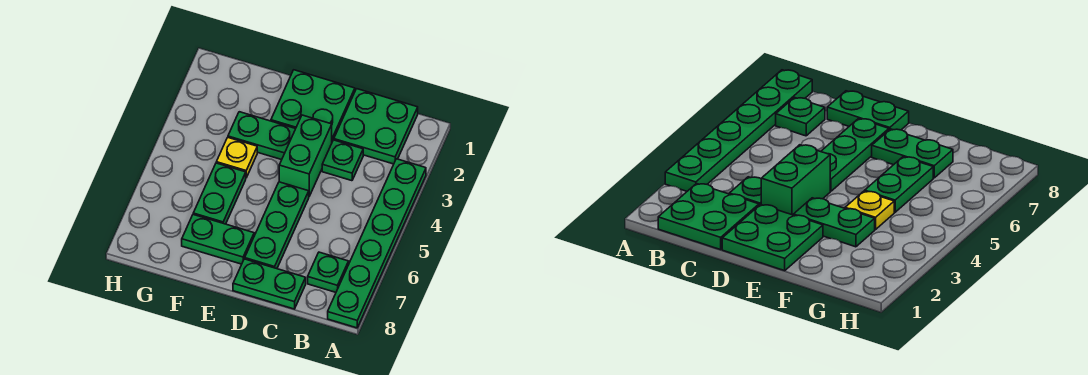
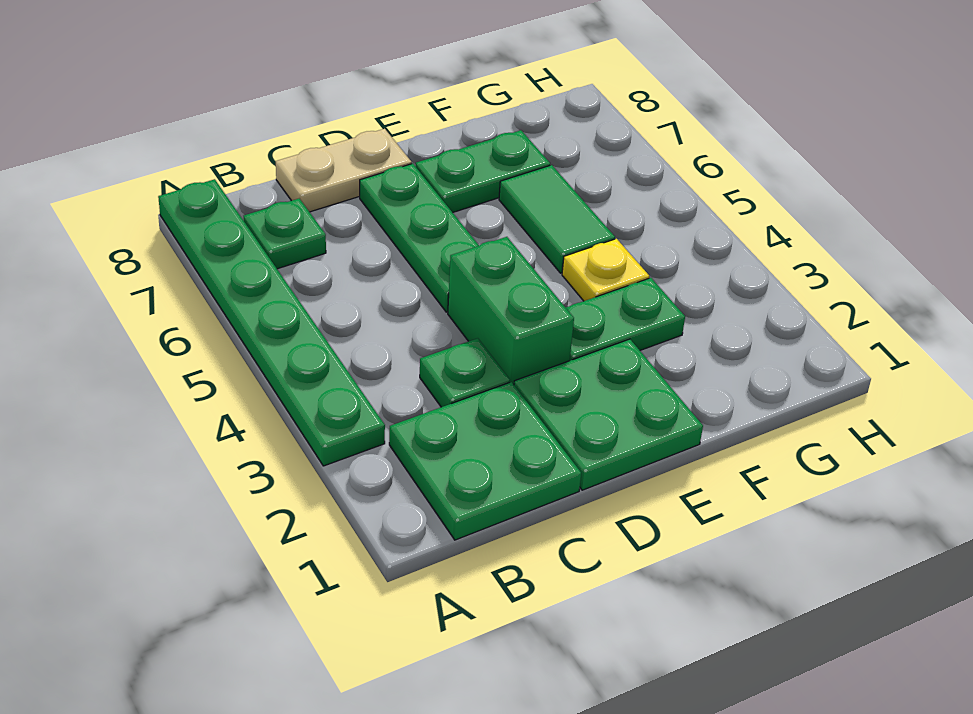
green 1x2 plate [233,259,306,309] -> tan 1x2 plate [276,129,412,212]
green 1x2 plate [193,163,246,224] -> green 1x2 tile [499,165,615,273]

